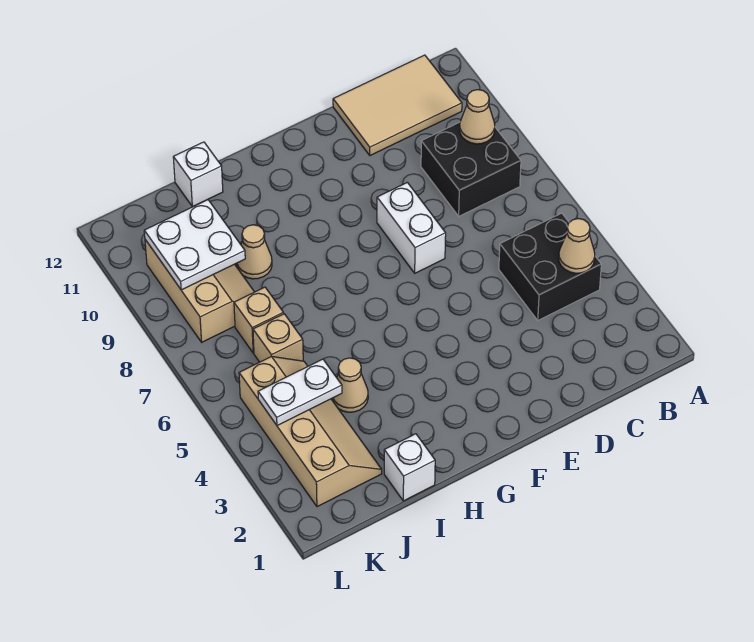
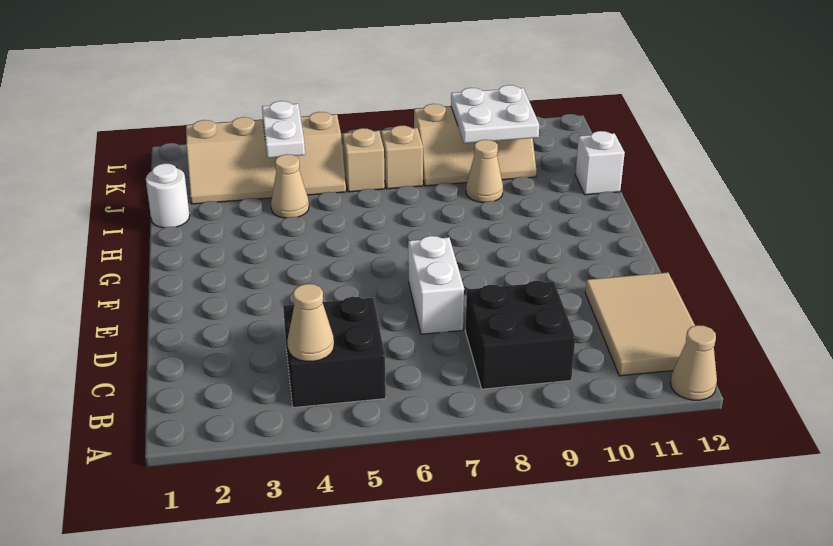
tan 1x1 cone [460,90,495,144] -> tan 1x1 cone moved to [670,325,717,400]
white 1x2 brick [377,182,446,273] -> white 1x2 brick turned to [408,236,464,334]
white 1x1 brick [384,434,435,501] -> white 1x1 round brick [146,164,190,228]

